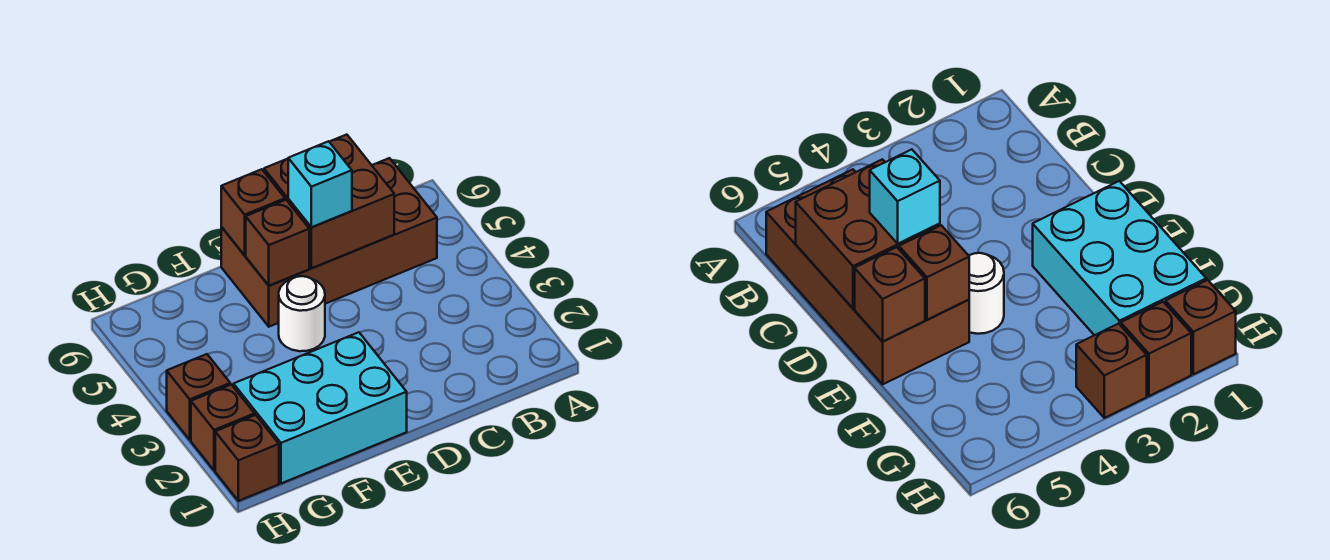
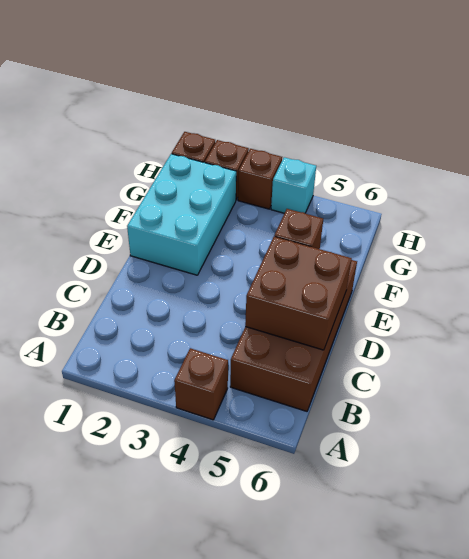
cyan 1x1 brick [288,141,352,227] -> cyan 1x1 brick moved to [271,157,316,213]
white 1x1 round brick [279,276,325,351] -> none
brown 1x1 brick [221,169,285,255] -> brown 1x1 brick moved to [174,348,228,420]

